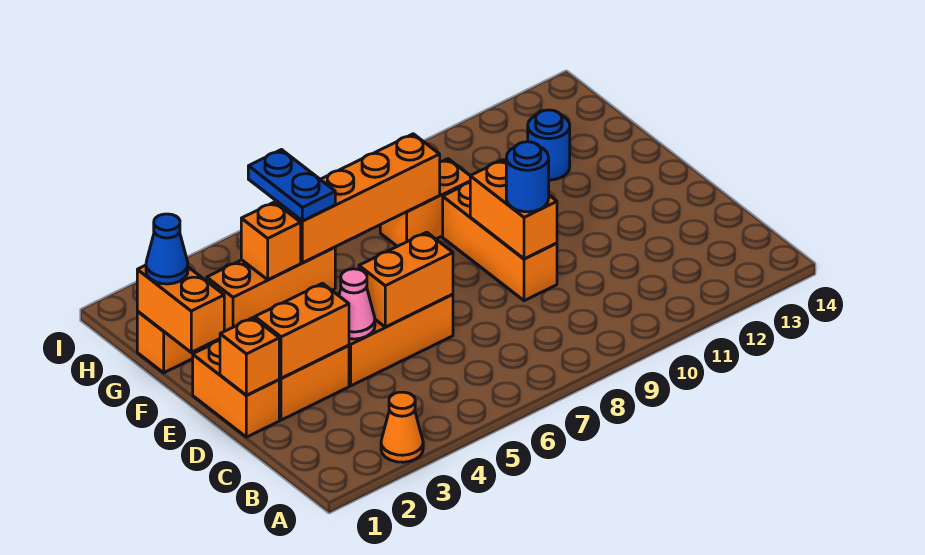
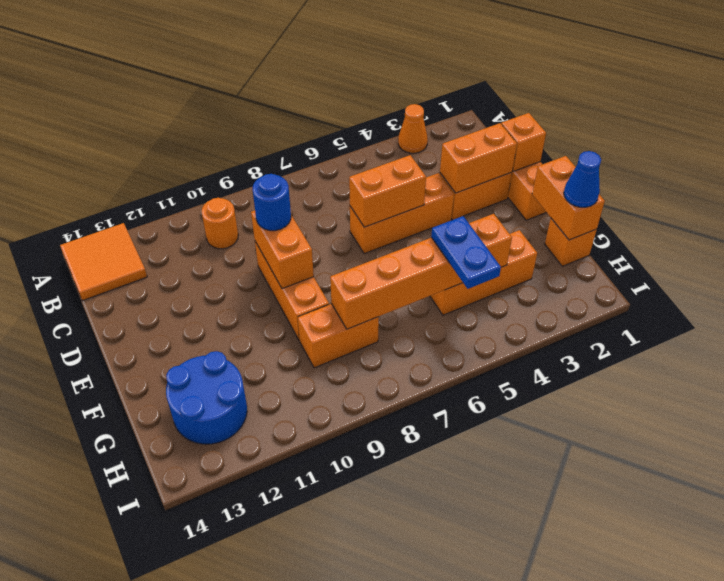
none -> orange 2x2 tile [60,223,147,301]
none -> orange 1x1 round brick [202,198,238,249]
pink 1x1 cone [339,269,375,339] -> none
blue 1x1 round brick [528,110,570,180] -> blue 2x2 round brick [166,351,247,444]

